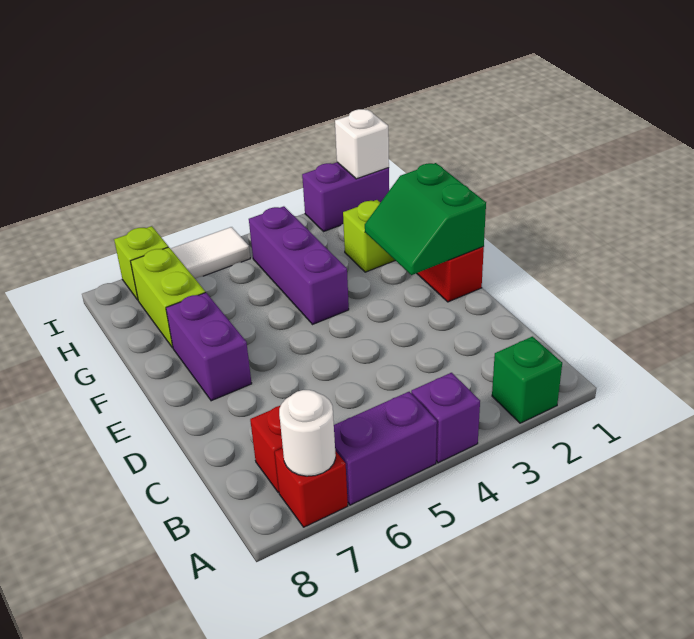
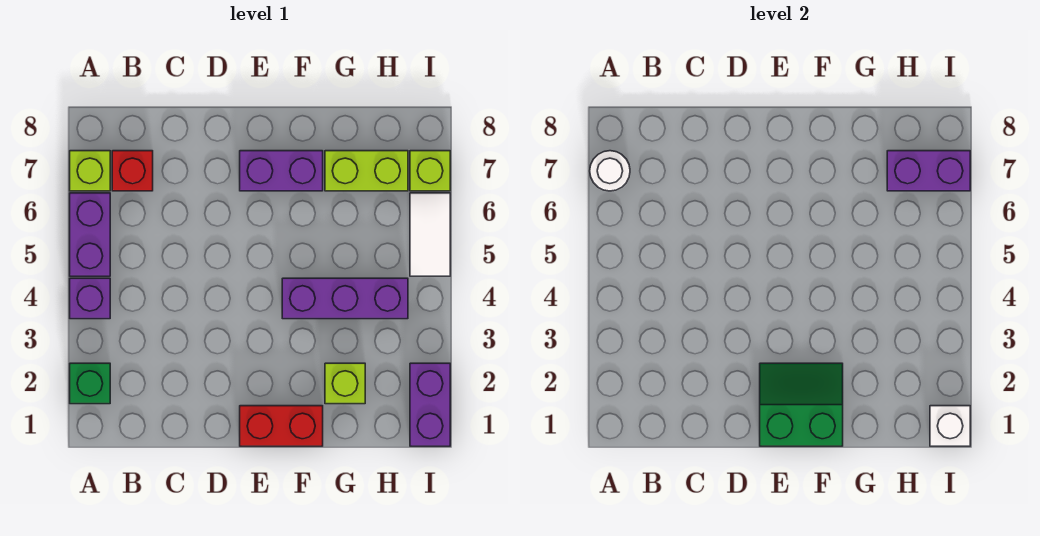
red 1x1 brick [275,448,348,527] -> lime 1x1 brick [70,151,110,191]
none -> purple 1x2 brick [887,151,970,191]

